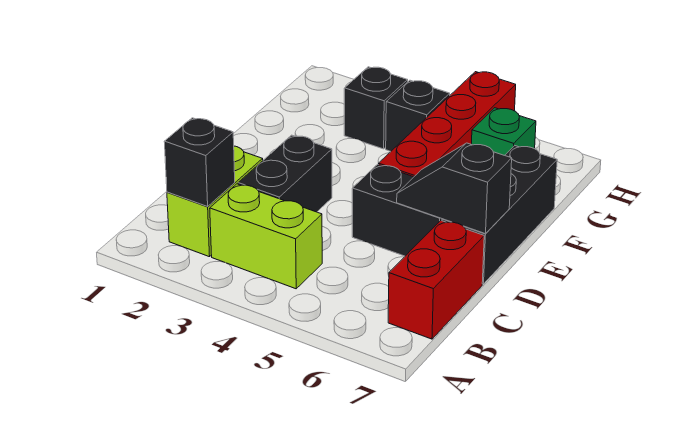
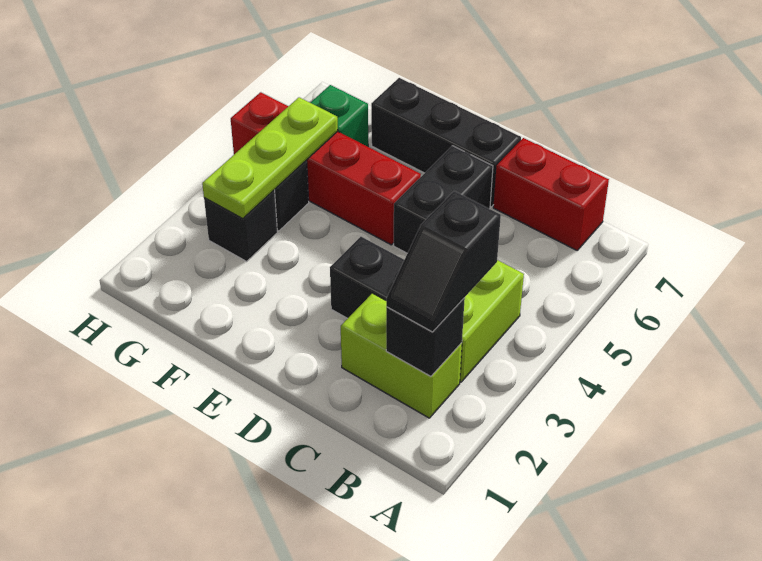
black 1x2 slope [397,143,512,234] -> black 1x2 slope moved to [386,191,501,332]
none -> lime 1x3 plate [202,97,338,218]

